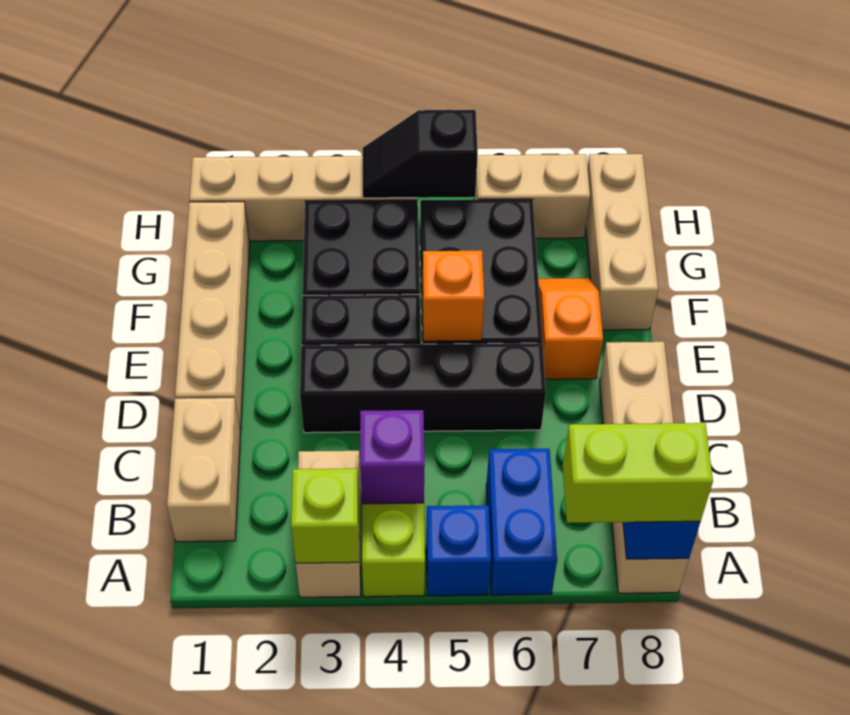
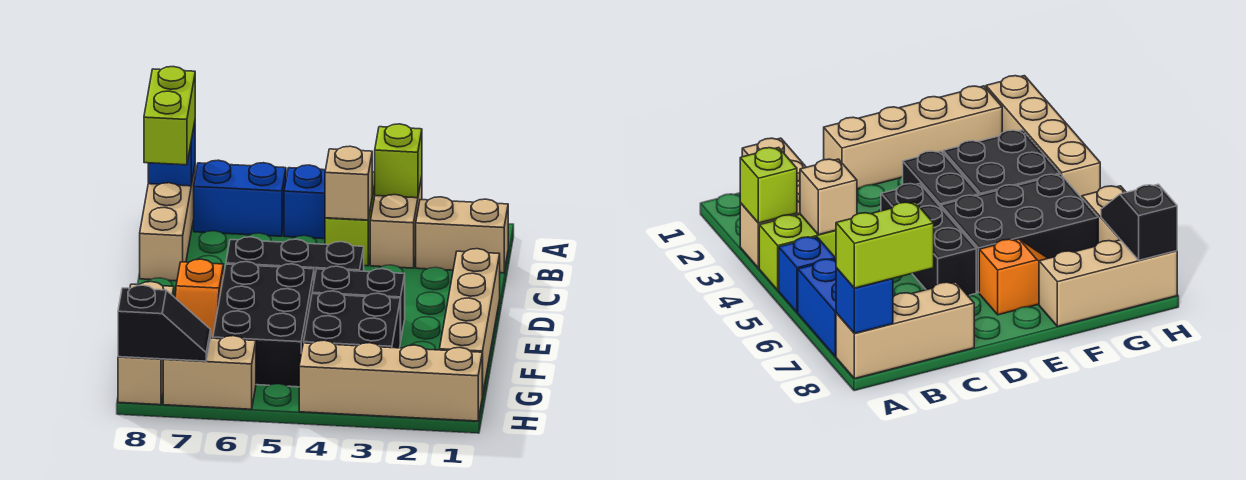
blue 1x2 brick [486,449,557,595] -> blue 1x2 brick turned to [194,160,286,236]
lime 1x2 brick [563,423,713,523] -> lime 1x2 brick turned to [144,67,195,165]
tan 1x4 brick [600,342,689,593] -> tan 1x3 brick [140,168,195,281]
tan 1x2 brick [167,398,240,542] -> tan 1x2 brick turned to [416,197,508,273]
purple 1x1 brick [360,410,425,504] -> tan 1x1 brick [325,146,372,220]
black 1x4 brick [300,343,546,433] -> black 1x3 brick [226,237,364,279]
orange 1x1 brick [422,251,484,341] -> none
black 1x2 slope [362,109,478,198] -> black 1x2 slope moved to [118,285,211,361]

